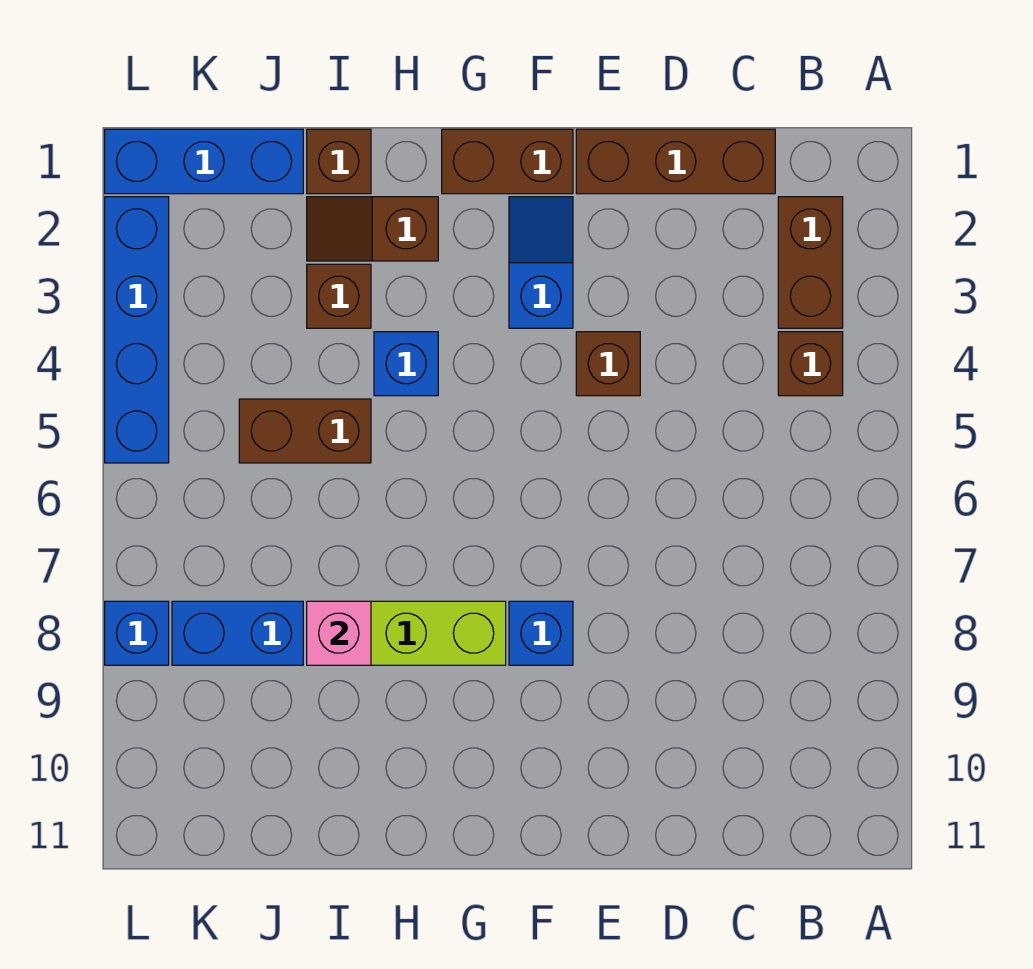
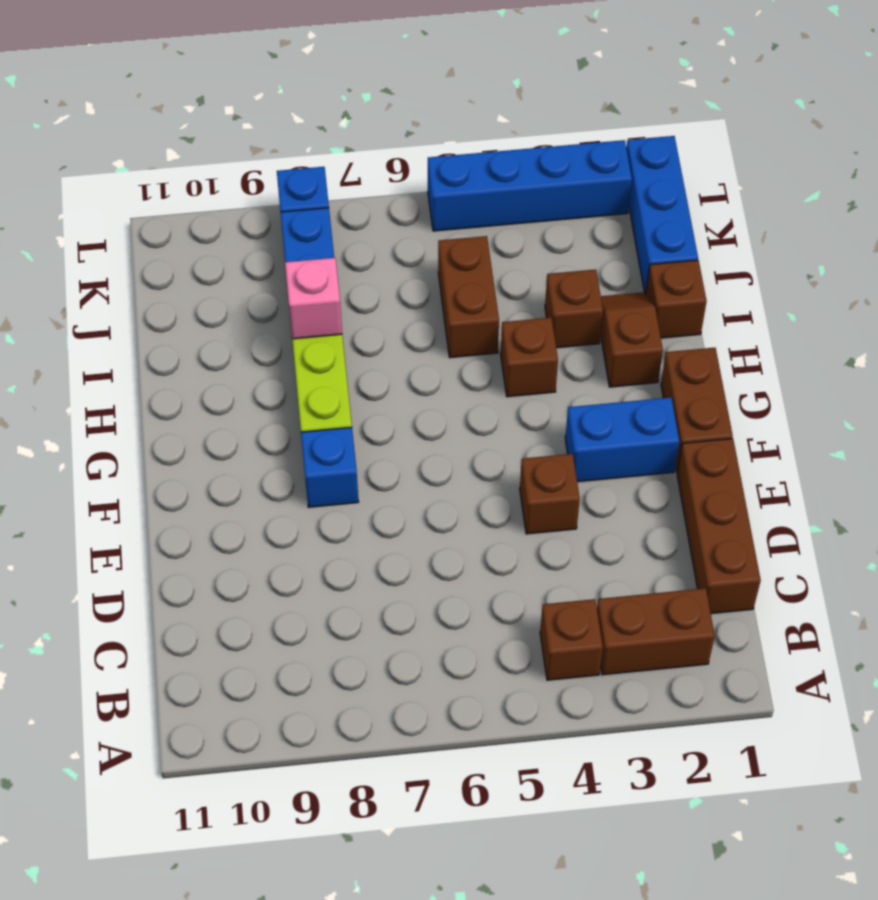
blue 1x2 slope [509,197,573,328] -> blue 1x2 brick [565,398,679,482]
blue 1x1 brick [374,332,438,396] -> brown 1x1 brick [501,318,558,397]

